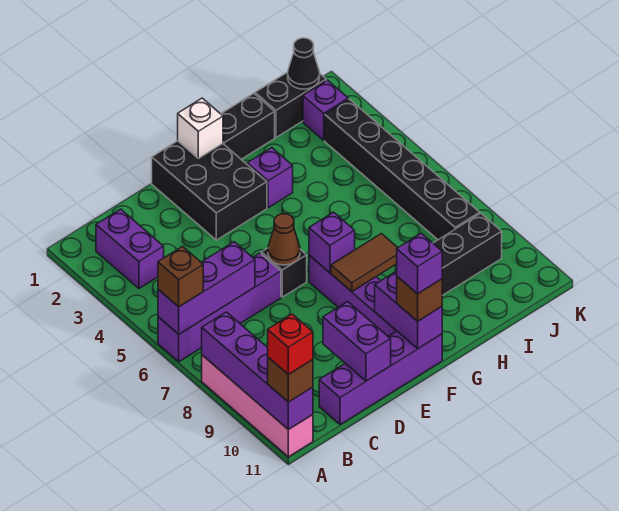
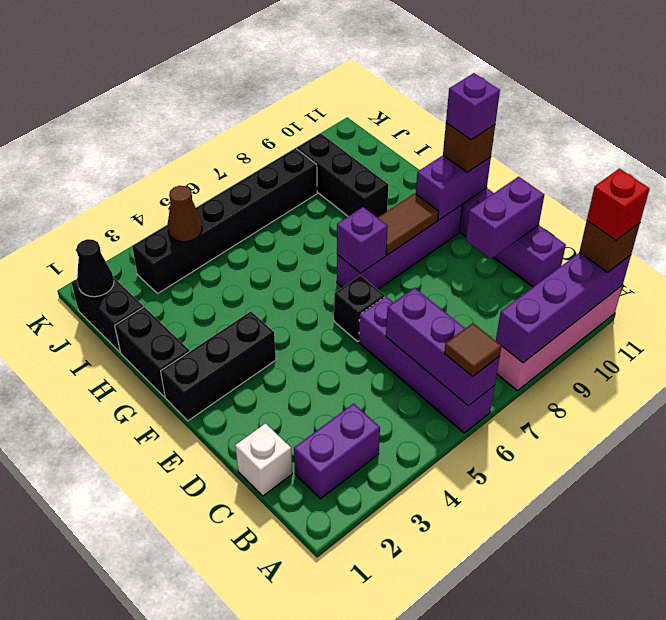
brown 1x1 brick [158,247,203,307] -> brown 1x1 tile [444,323,501,377]
black 2x3 brick [152,141,267,240] -> black 1x3 brick [161,311,276,421]
brown 1x1 cone [268,214,300,265] -> brown 1x1 cone moved to [167,186,202,242]
white 1x1 brick [178,98,223,158] -> white 1x1 brick moved to [235,423,292,496]
brown 1x2 tile [331,234,398,292] -> brown 1x2 tile turned to [378,193,439,255]
purple 1x1 brick [247,148,293,208] -> none
purple 1x1 brick [303,80,348,140] -> none

